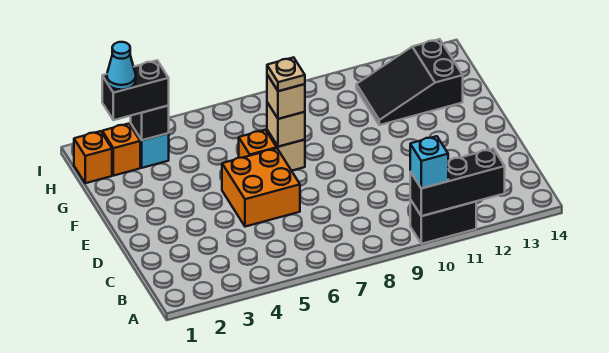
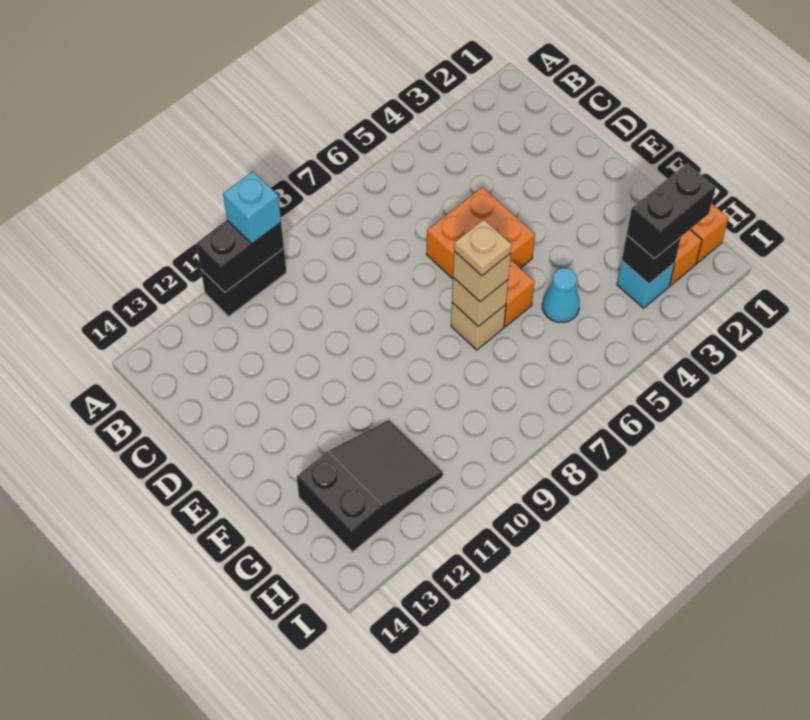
black 1x3 brick [410,149,505,216] -> black 1x2 brick [196,221,284,292]
cyan 1x1 cone [107,42,136,90] -> cyan 1x1 cone moved to [542,268,580,322]

